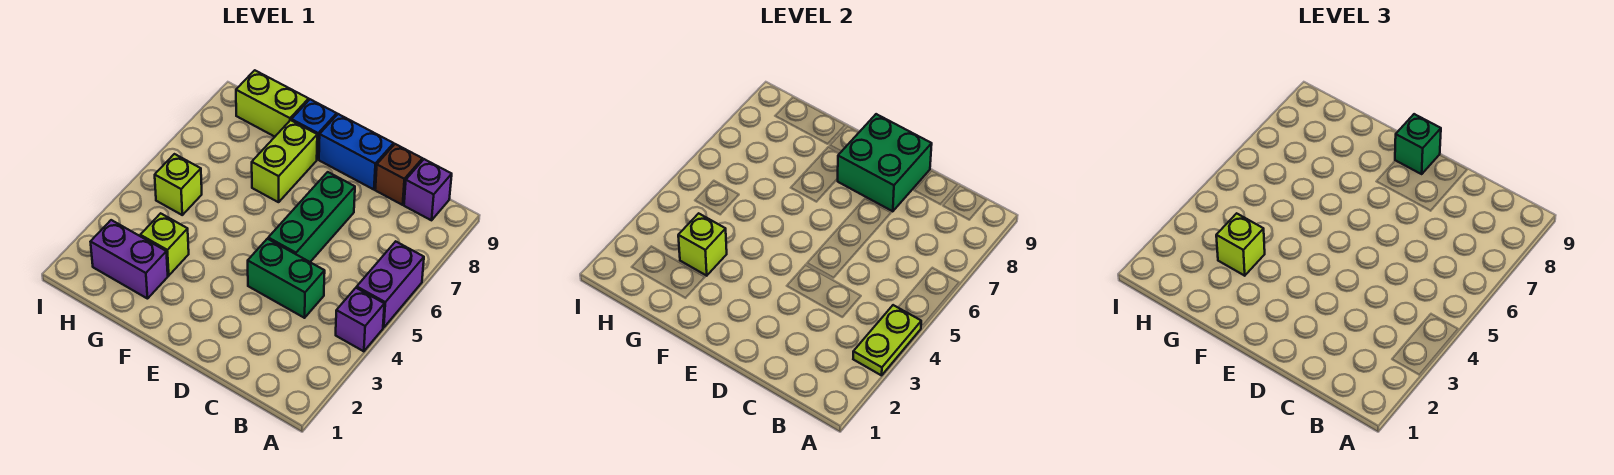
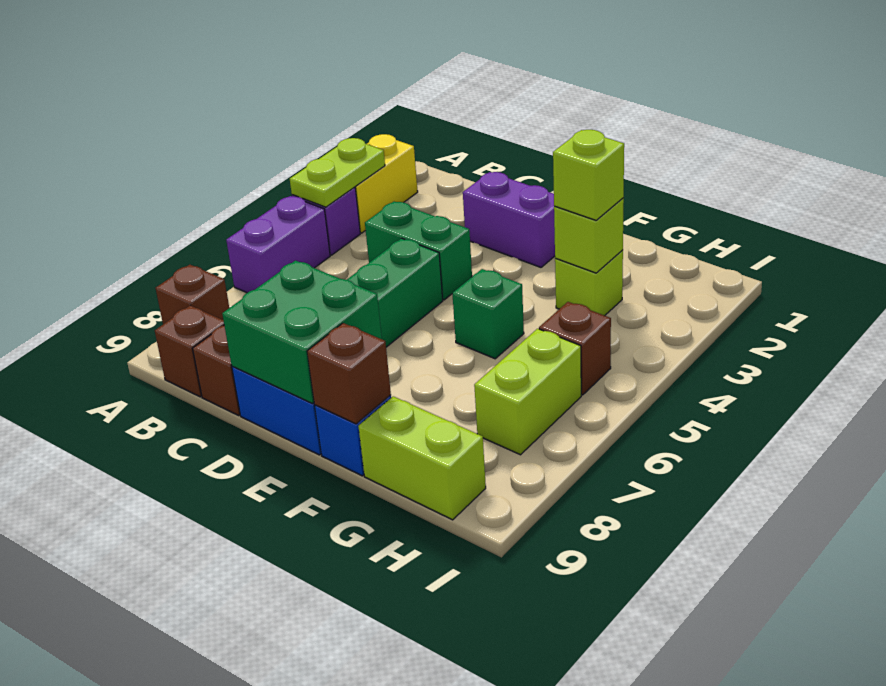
none -> yellow 1x2 brick [355,134,418,233]
none -> brown 1x1 brick [156,265,229,324]
purple 1x1 brick [404,159,452,220] -> brown 1x1 brick [155,305,224,397]
green 1x1 brick [1395,114,1441,174] -> green 1x1 brick moved to [452,269,524,359]
lime 1x2 brick [252,120,317,202] -> lime 1x2 brick moved to [474,329,581,455]
none -> brown 1x1 brick [307,323,391,424]
purple 1x2 brick [91,220,168,299] -> purple 1x2 brick moved to [463,172,555,267]
lime 1x1 brick [155,154,202,215] -> brown 1x1 brick [539,302,611,395]

